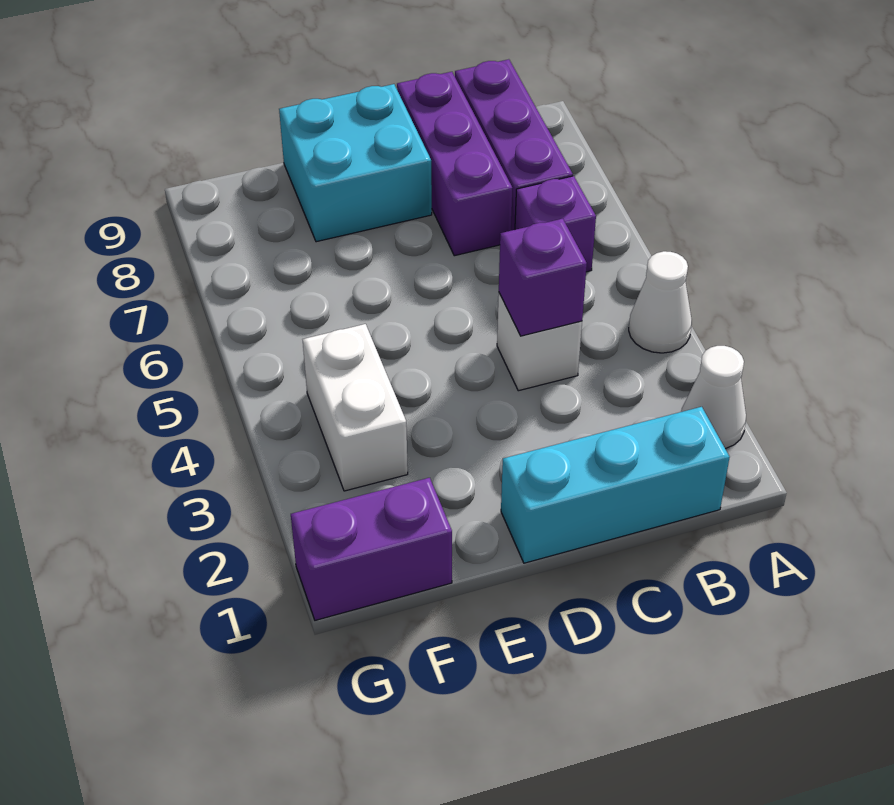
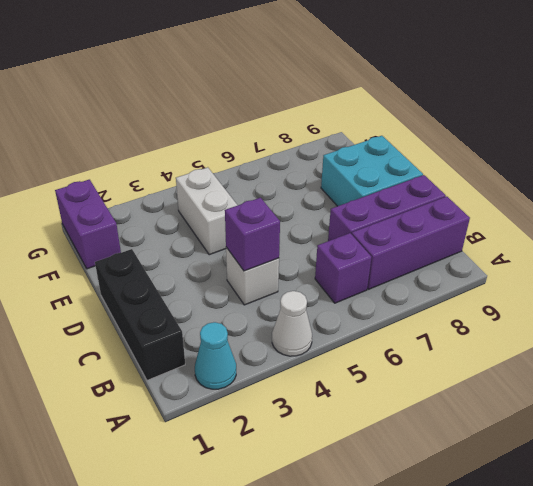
white 1x1 cone [681,346,746,449] -> cyan 1x1 cone [195,322,236,389]
cyan 1x3 brick [501,407,730,563] -> black 1x3 brick [95,249,185,380]
white 1x2 brick [302,324,408,491] -> white 1x2 brick turned to [176,167,237,255]

